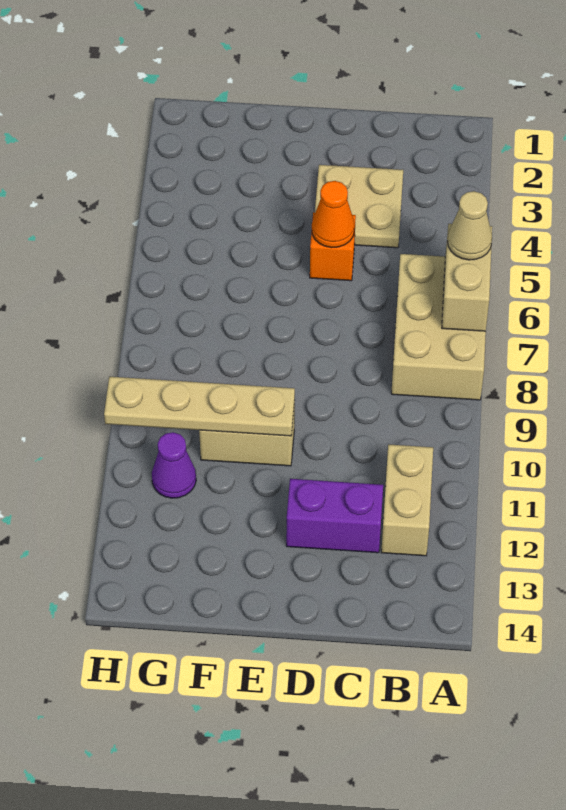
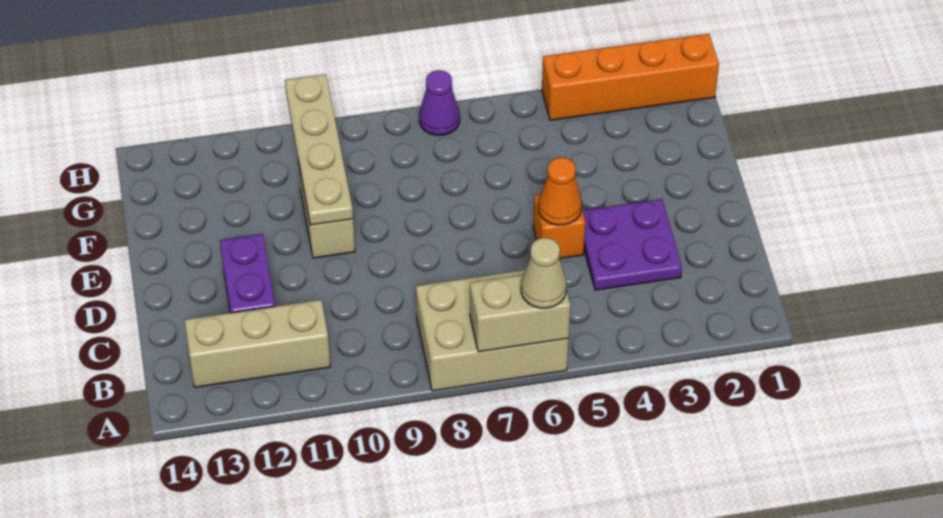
tan 1x2 brick [381,445,433,556] -> tan 1x3 brick [185,300,330,387]
tan 2x2 plate [315,165,403,248] -> purple 2x2 plate [582,199,682,290]
purple 1x1 cone [152,432,196,498] -> purple 1x1 cone moved to [419,70,460,135]
none -> orange 1x4 brick [542,34,719,120]

